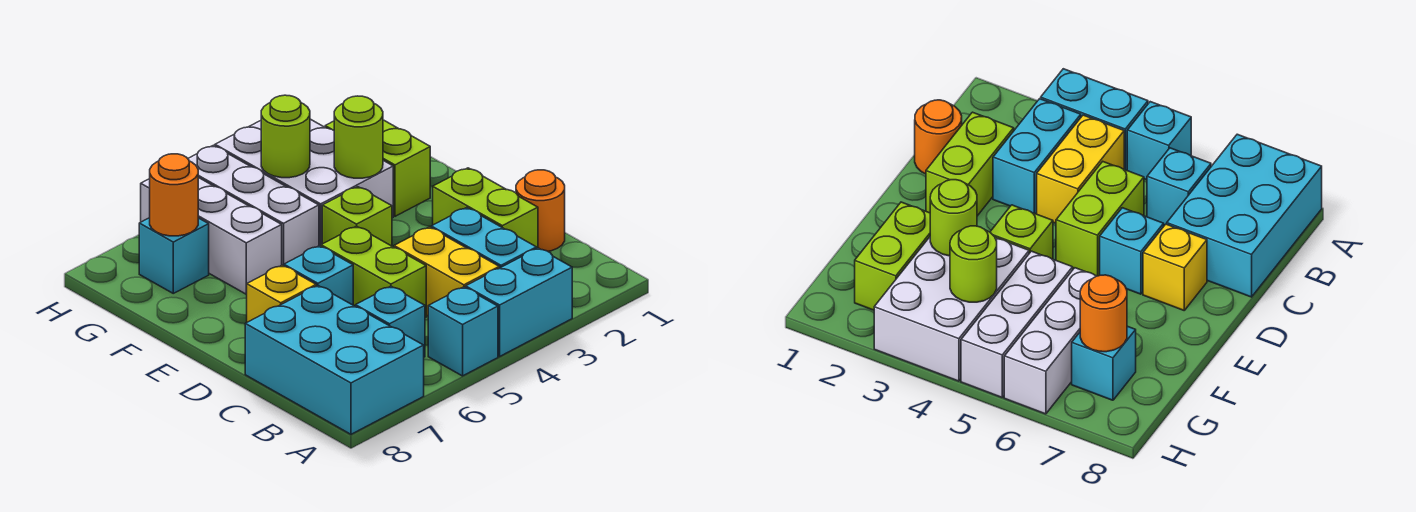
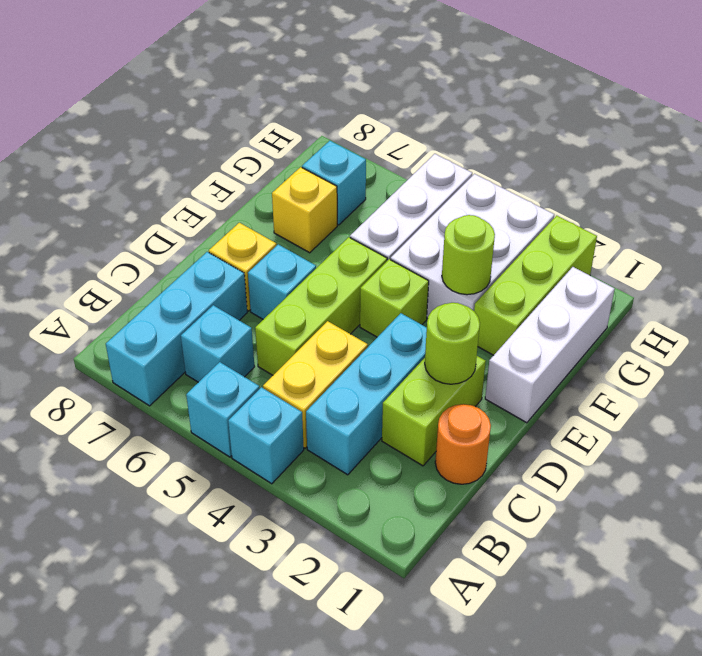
cyan 1x2 brick [466,248,572,356] -> cyan 1x1 brick [228,387,304,484]
cyan 2x3 brick [245,286,424,434] -> cyan 1x3 brick [106,252,247,406]
cyan 1x2 brick [431,208,537,268] -> cyan 1x3 brick [306,313,427,475]
lime 1x2 brick [321,226,426,318] -> lime 1x3 brick [255,237,387,375]
lime 1x2 brick [325,120,430,216] -> lime 1x3 brick [474,215,597,355]
white 1x3 brick [141,177,282,294] -> white 1x3 brick moved to [485,267,615,423]
none -> yellow 1x1 brick [272,167,337,253]
lime 1x1 round brick [261,95,310,178] -> lime 1x1 round brick moved to [425,303,480,384]
orange 1x1 round brick [150,154,198,236] -> none

